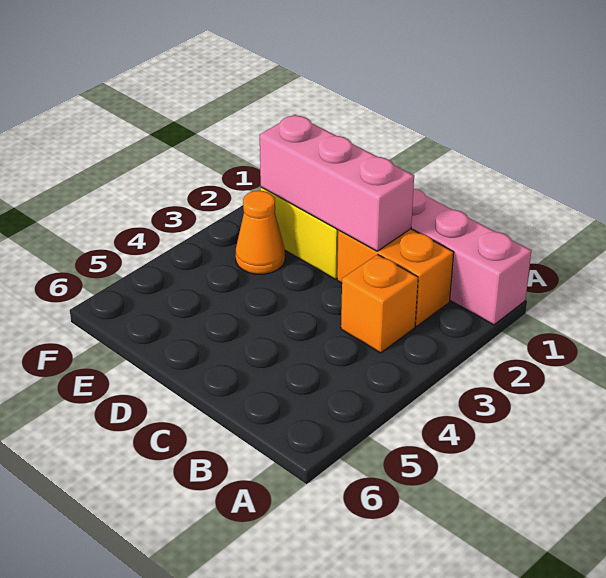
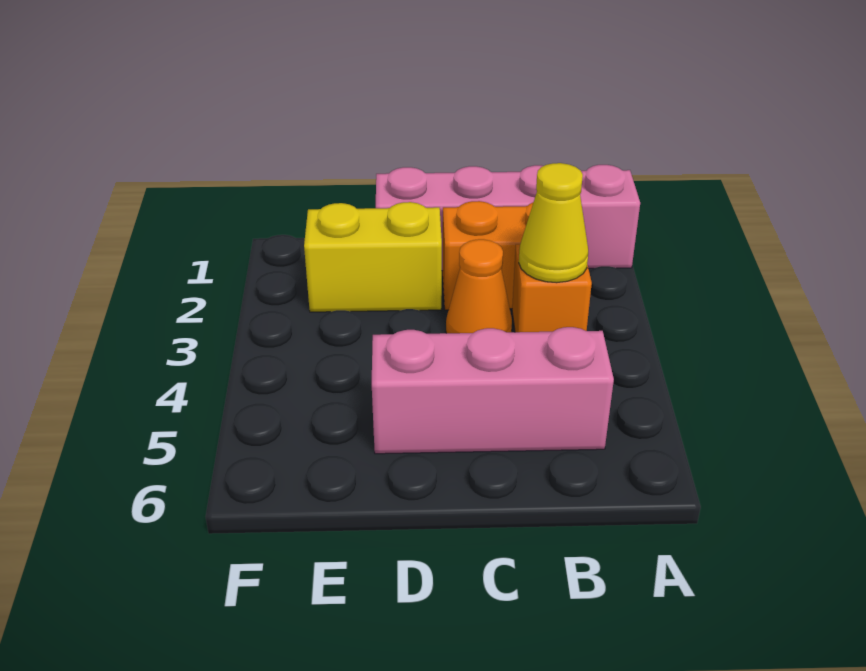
none -> yellow 1x1 cone [519,163,588,283]
pink 1x3 brick [260,115,414,251] -> pink 1x3 brick moved to [372,327,614,454]
orange 1x1 cone [236,191,285,274] -> orange 1x1 cone moved to [446,239,512,333]

